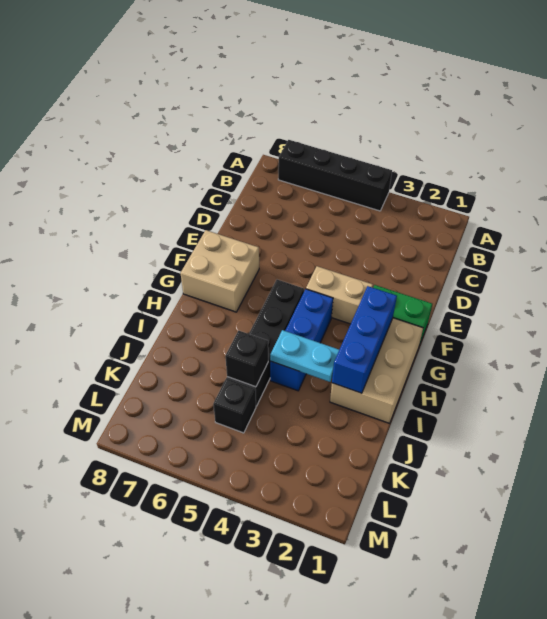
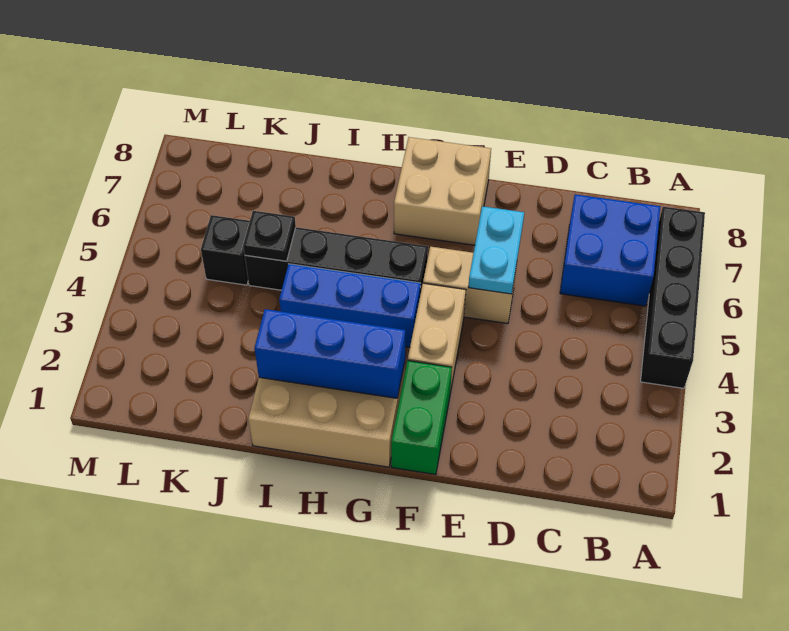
none -> blue 2x2 brick [560,194,661,306]
none -> tan 1x2 brick [423,247,517,324]
cyan 1x2 plate [270,330,339,382] -> cyan 1x2 plate moved to [469,206,524,294]
black 1x1 brick [225,331,268,387] -> black 1x1 plate [243,211,296,261]

